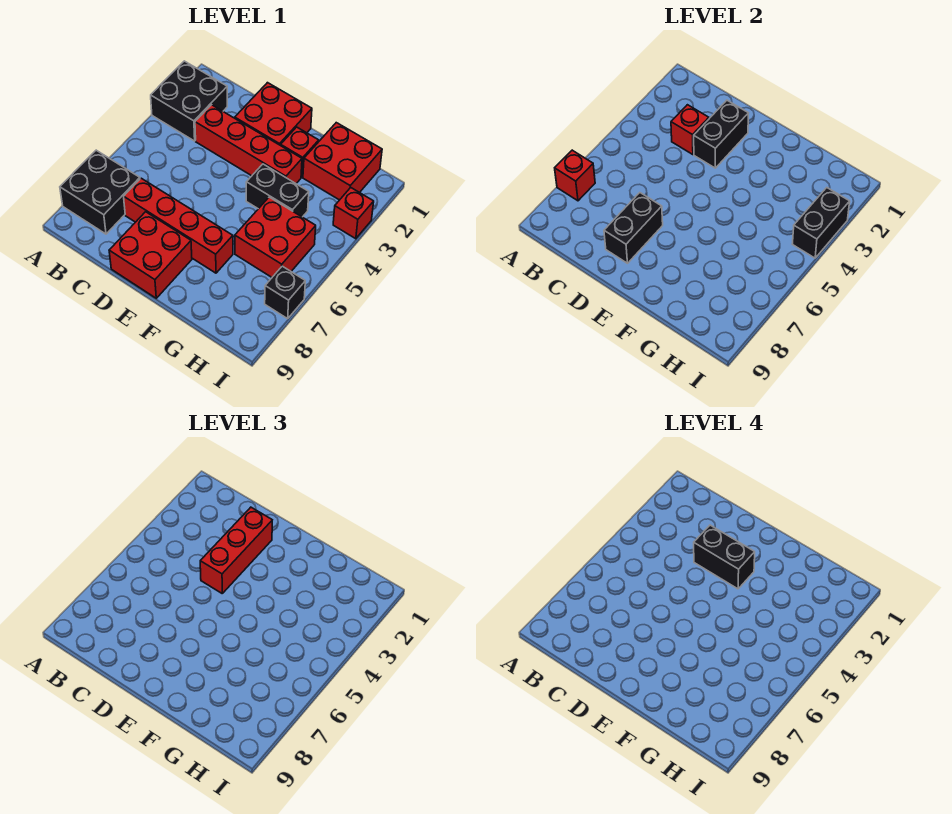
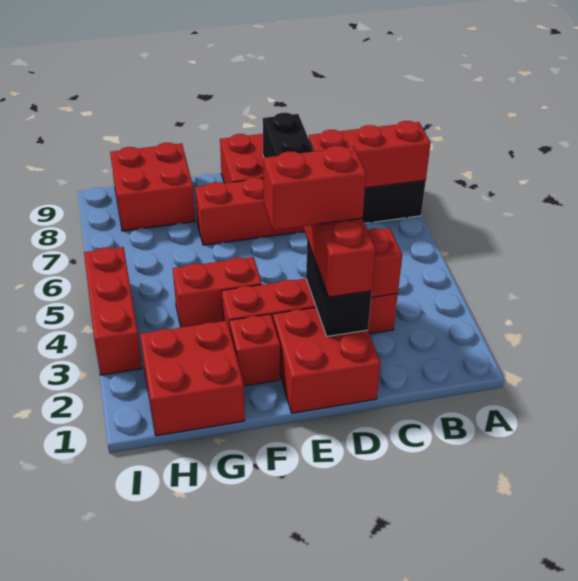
black 2x2 brick [151,61,227,141] -> none
red 1x1 brick [555,150,595,201] -> red 1x3 brick [309,121,431,188]
black 1x2 brick [694,525,755,589] -> red 1x2 brick [264,146,366,230]
black 1x2 brick [246,164,309,217] -> red 1x2 brick [173,257,262,327]
red 2x2 brick [235,197,316,277] -> red 2x2 brick moved to [110,143,195,231]
red 1x1 brick [333,188,374,239] -> red 1x3 brick [84,247,142,375]
black 1x2 brick [793,188,850,258] -> none
black 1x1 brick [265,266,305,319] -> none

